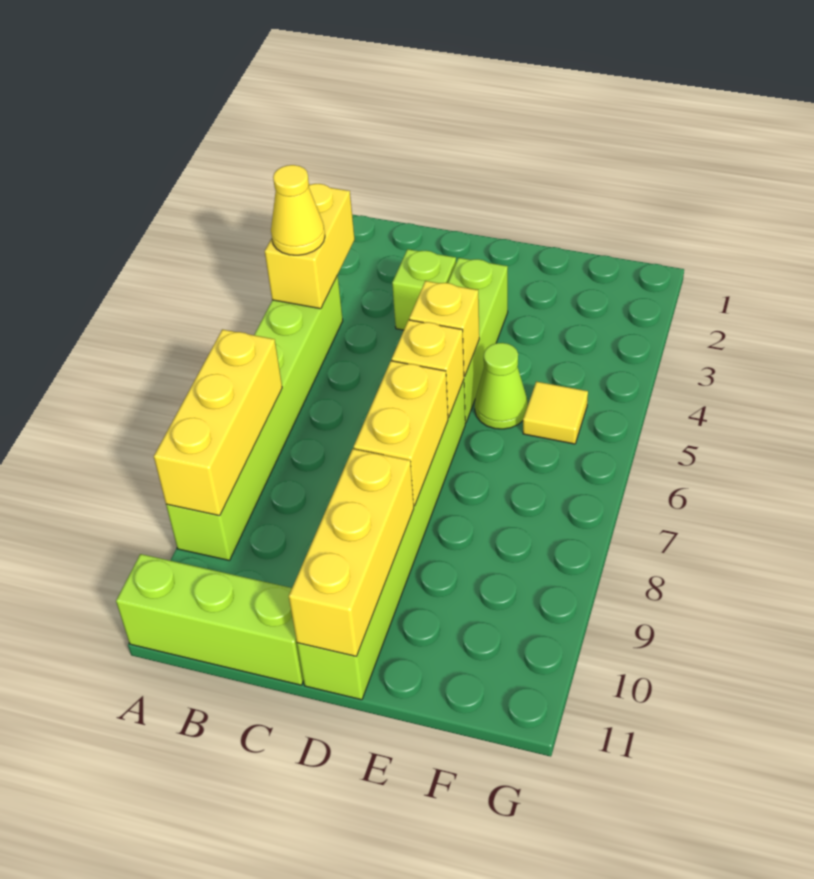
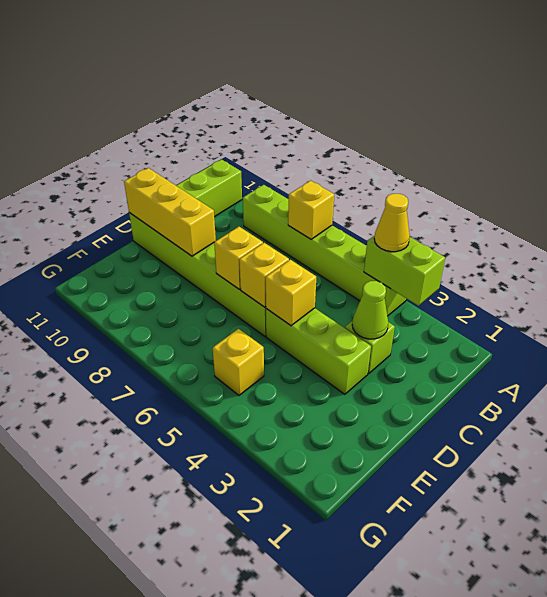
yellow 1x2 brick [265,184,355,309] -> lime 1x2 brick [364,236,445,306]
yellow 1x3 brick [154,329,282,516] -> yellow 1x1 brick [288,181,334,239]
yellow 1x2 brick [354,361,448,506] -> yellow 1x1 brick [214,227,263,289]
lime 1x1 cone [475,343,528,429] -> lime 1x1 cone moved to [352,281,388,339]
yellow 1x1 tile [523,382,588,444] -> yellow 1x1 brick [213,329,264,395]

